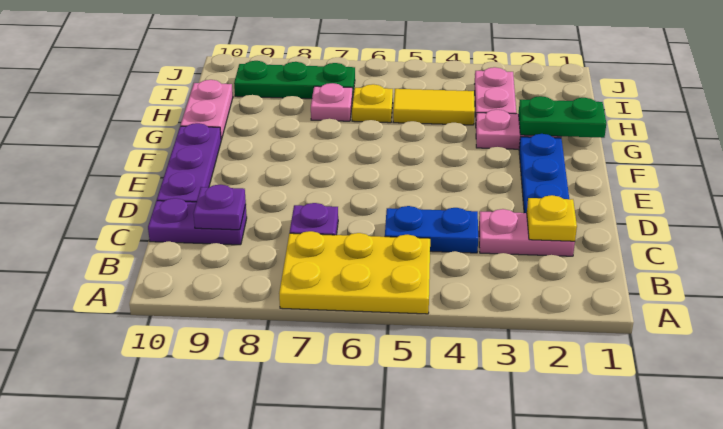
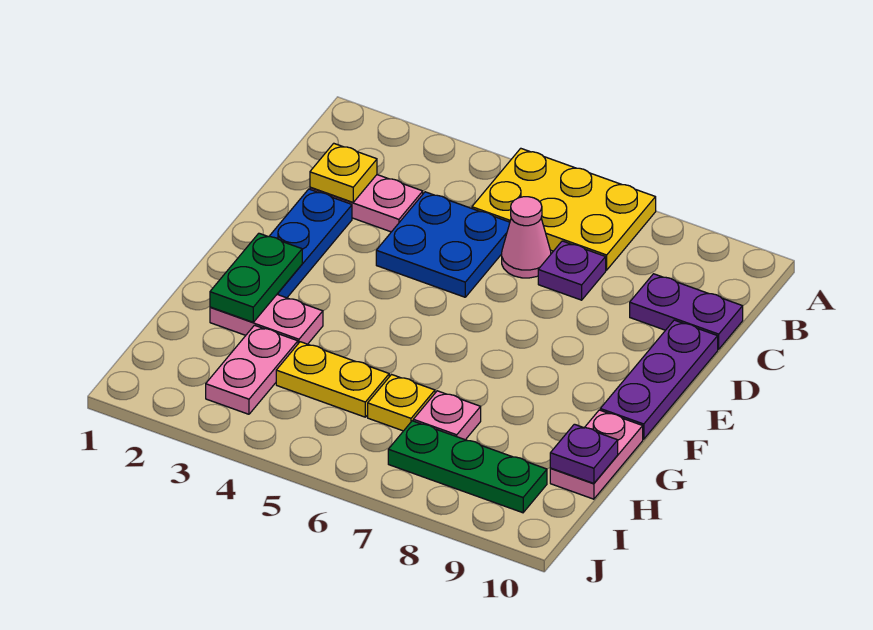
blue 1x2 plate [385,206,478,253] -> blue 2x2 plate [376,192,510,297]
none -> pink 1x1 cone [502,197,551,278]
purple 1x1 plate [193,185,246,230] -> purple 1x1 plate moved to [550,424,618,483]
green 1x2 plate [519,96,606,138] -> green 1x2 plate turned to [210,233,302,322]
yellow 1x2 tile [393,89,475,125] -> yellow 1x2 plate [276,342,389,417]

